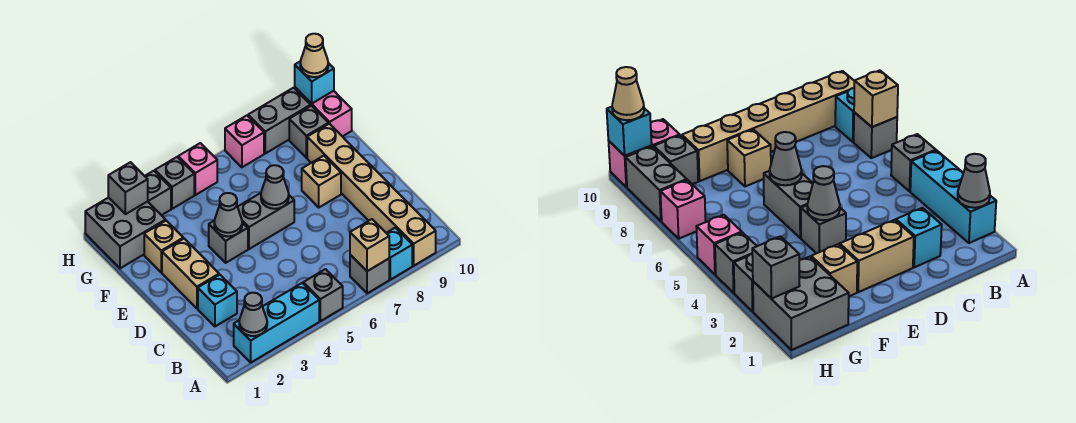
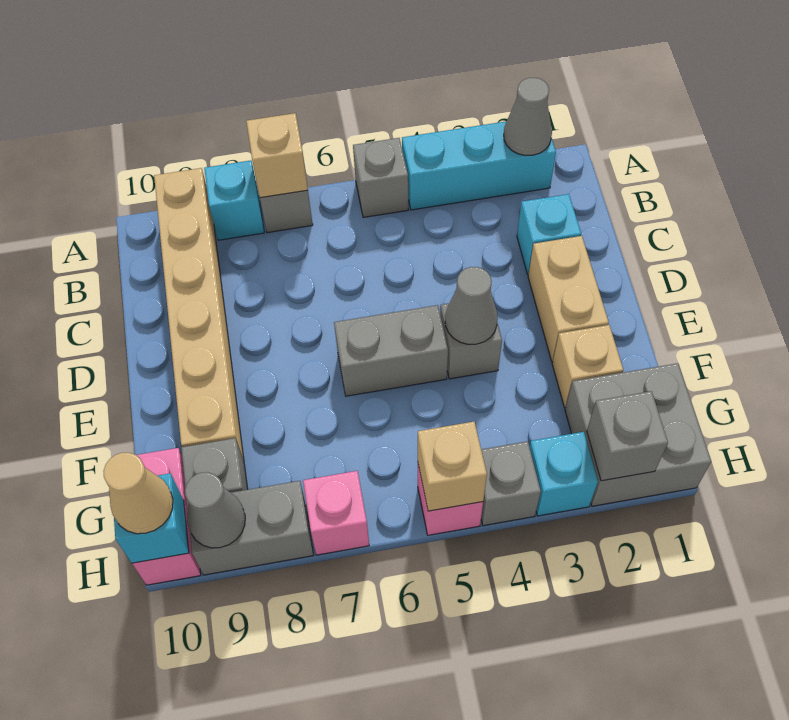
grey 1x1 cone [261,165,289,209] -> grey 1x1 cone moved to [185,472,245,548]
tan 1x1 brick [302,156,341,207] -> tan 1x1 brick moved to [418,422,487,511]
grey 1x1 brick [145,171,171,215] -> cyan 1x1 brick [529,432,598,516]

